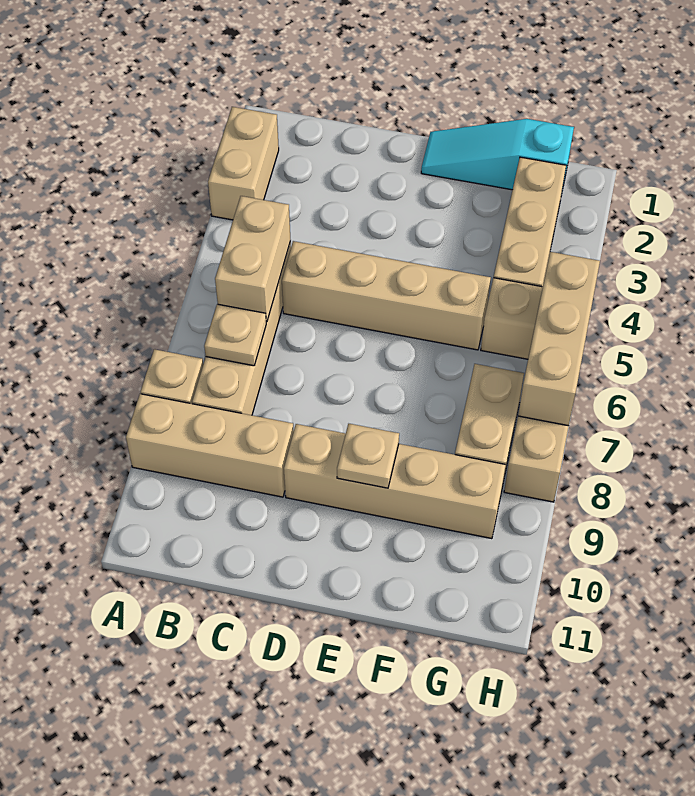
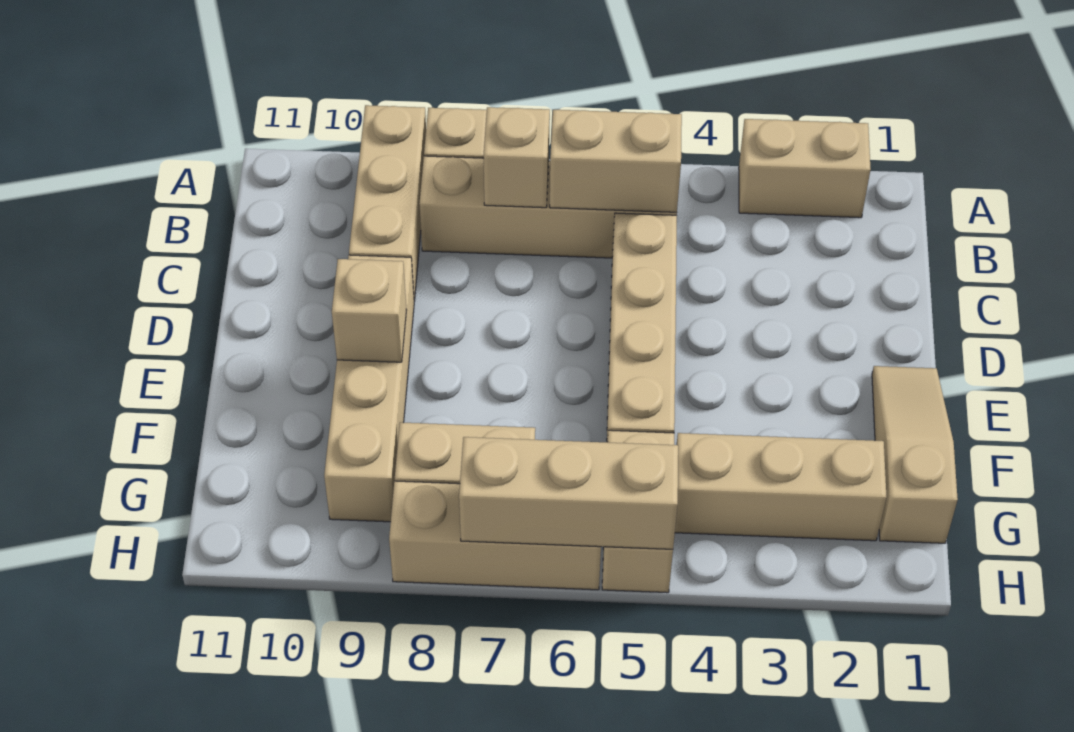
tan 1x1 plate [204,304,266,366] -> tan 1x1 brick [483,107,550,208]
cyan 1x3 slope [421,119,574,190] -> tan 1x3 slope [872,366,958,543]
tan 1x1 plate [337,424,399,488] -> tan 1x1 brick [332,259,407,362]

